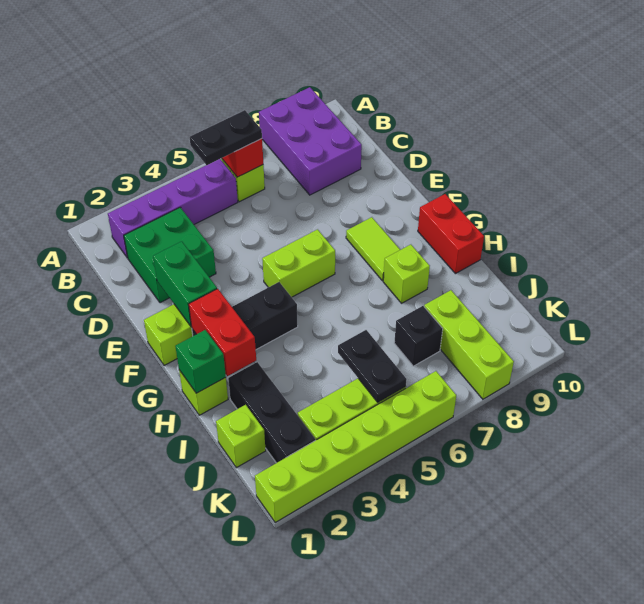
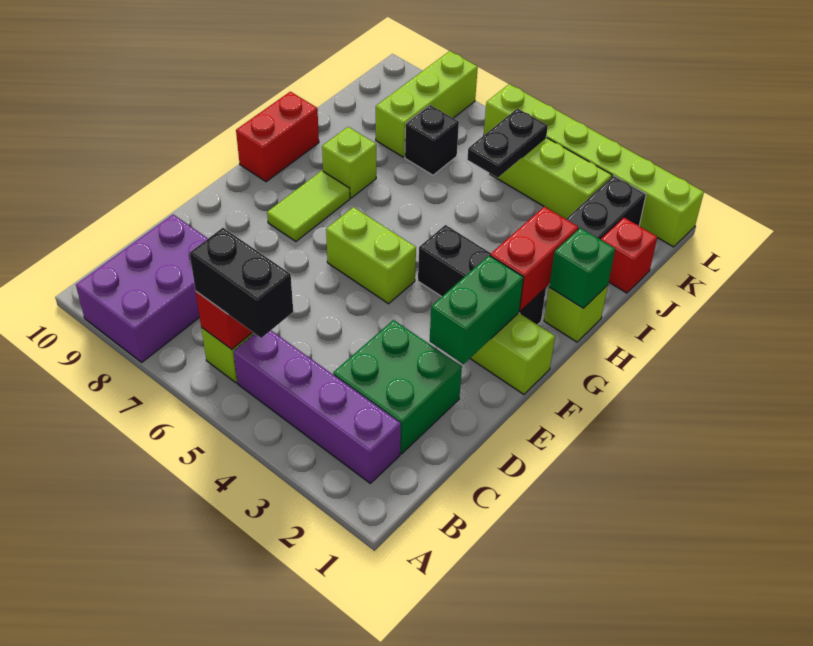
black 1x2 plate [190,110,262,165] -> black 1x2 brick [190,228,293,338]
lime 1x1 brick [216,405,266,468] -> red 1x1 brick [601,218,657,293]

